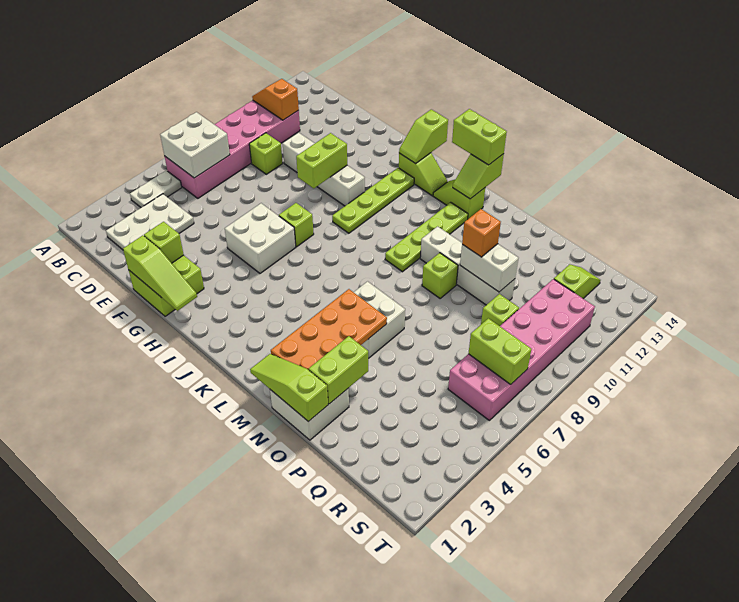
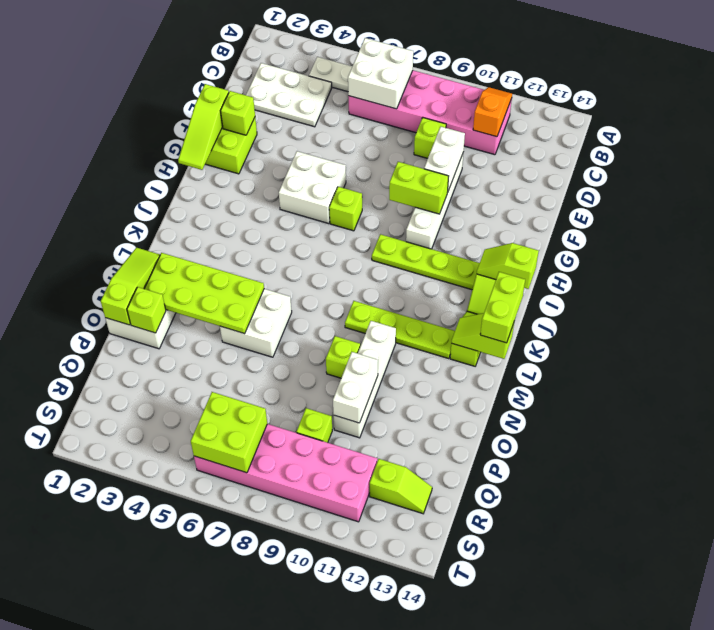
none -> white 1x2 brick [424,127,465,191]
orange 2x4 plate [271,289,387,370] -> lime 2x4 plate [145,253,264,334]
lime 1x2 brick [309,336,368,404] -> lime 1x1 brick [127,287,166,333]
orange 1x1 brick [462,209,501,257] -> none
lime 1x2 brick [468,318,531,385] -> lime 2x2 brick [191,392,267,473]

